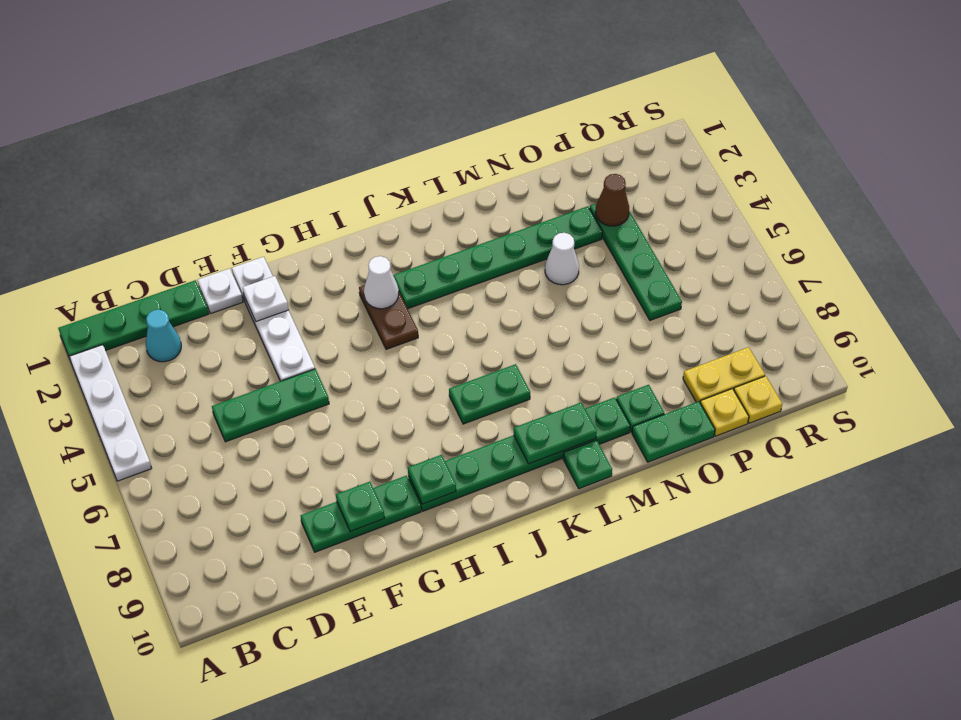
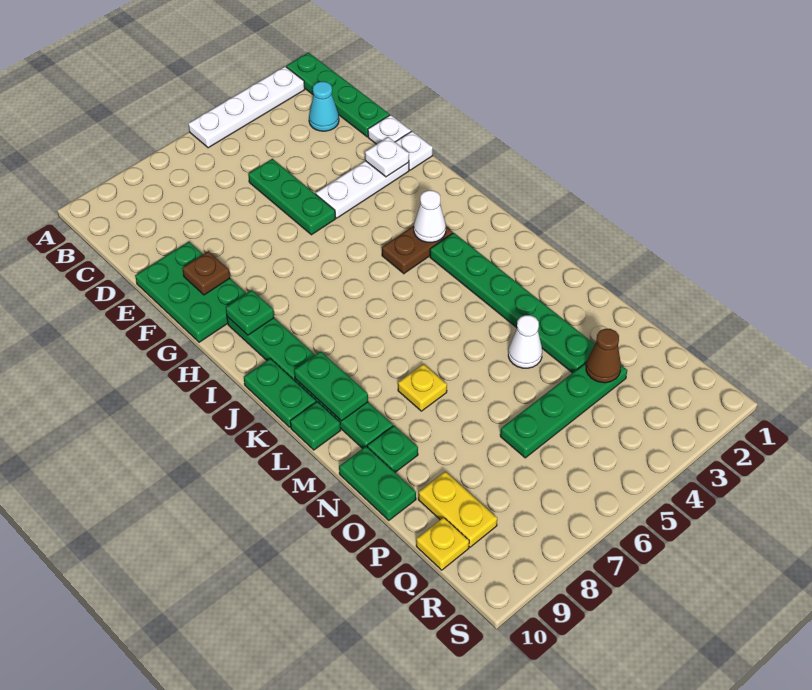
green 1x3 plate [300,476,421,552] -> green 2x3 plate [135,242,246,342]
green 1x1 plate [336,482,385,531] -> brown 1x1 plate [182,251,230,295]
green 1x2 plate [449,364,530,424] -> green 1x2 plate moved to [244,358,316,427]
yellow 1x1 plate [700,389,749,436] -> yellow 1x1 plate moved to [398,364,447,411]

